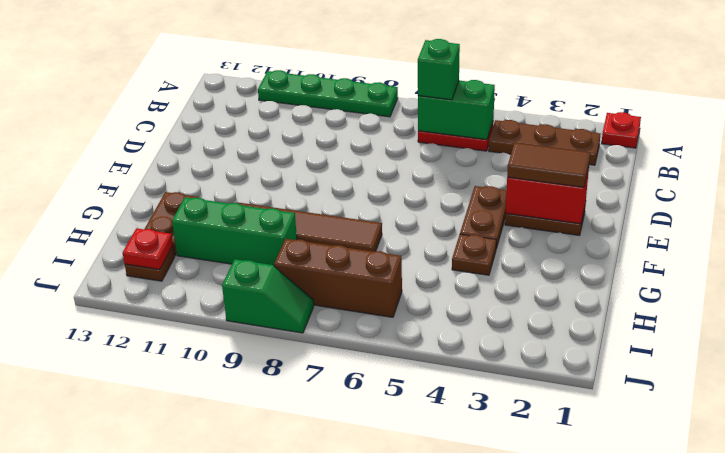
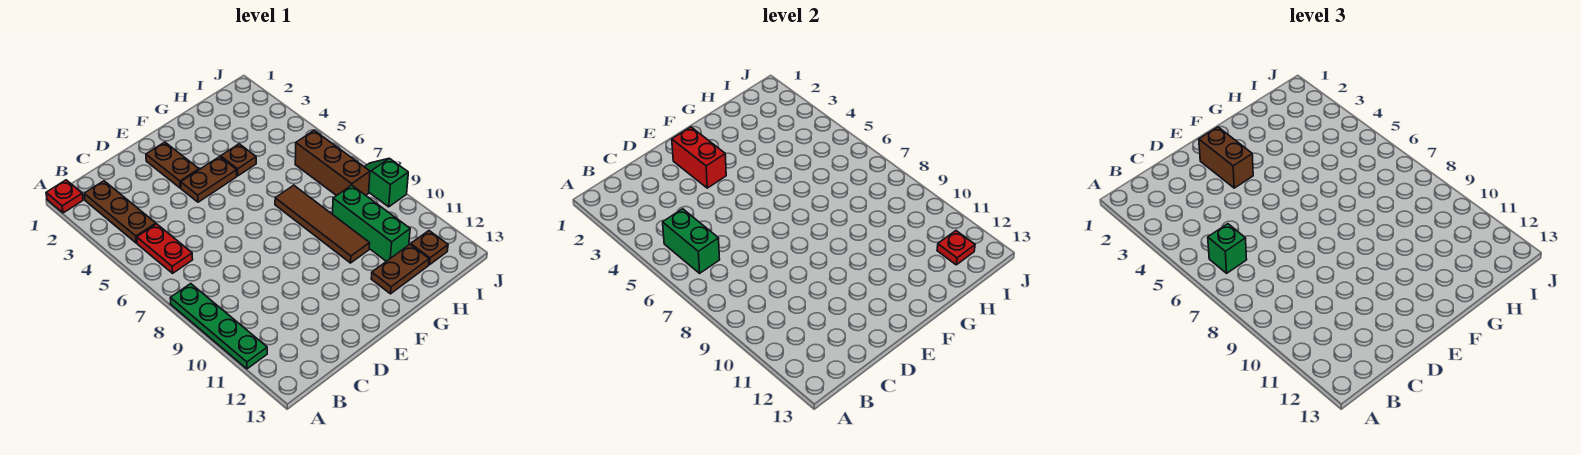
brown 1x2 tile [507,143,590,187] -> brown 1x2 brick [1199,127,1253,188]

